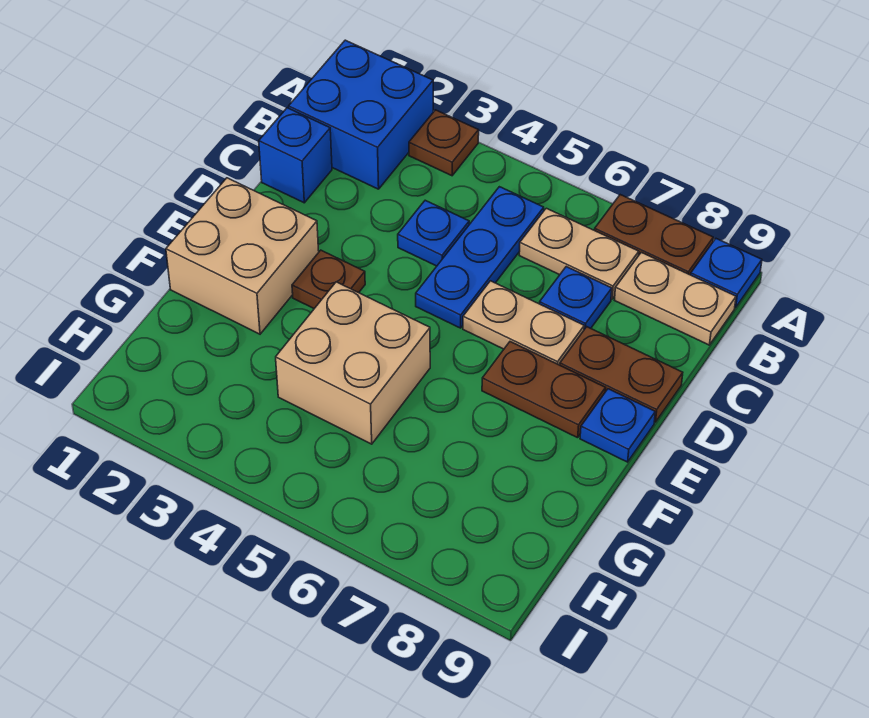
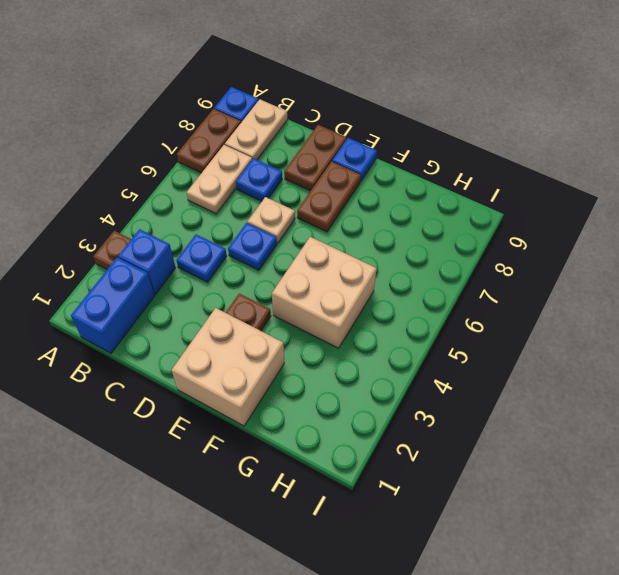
blue 2x2 brick [289,40,433,189] -> blue 1x2 brick [71,257,154,353]
blue 1x3 plate [416,187,544,328] -> blue 1x1 plate [228,223,277,270]
blue 1x1 brick [259,108,332,203] -> blue 1x1 brick moved to [118,229,176,294]
tan 1x2 plate [463,281,584,365] -> tan 1x1 plate [248,197,295,243]

